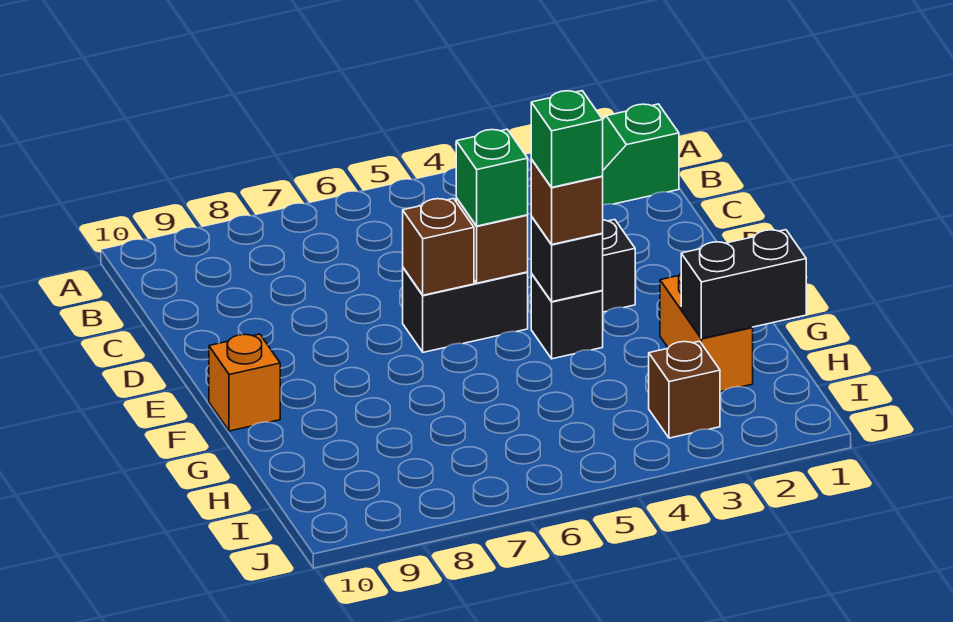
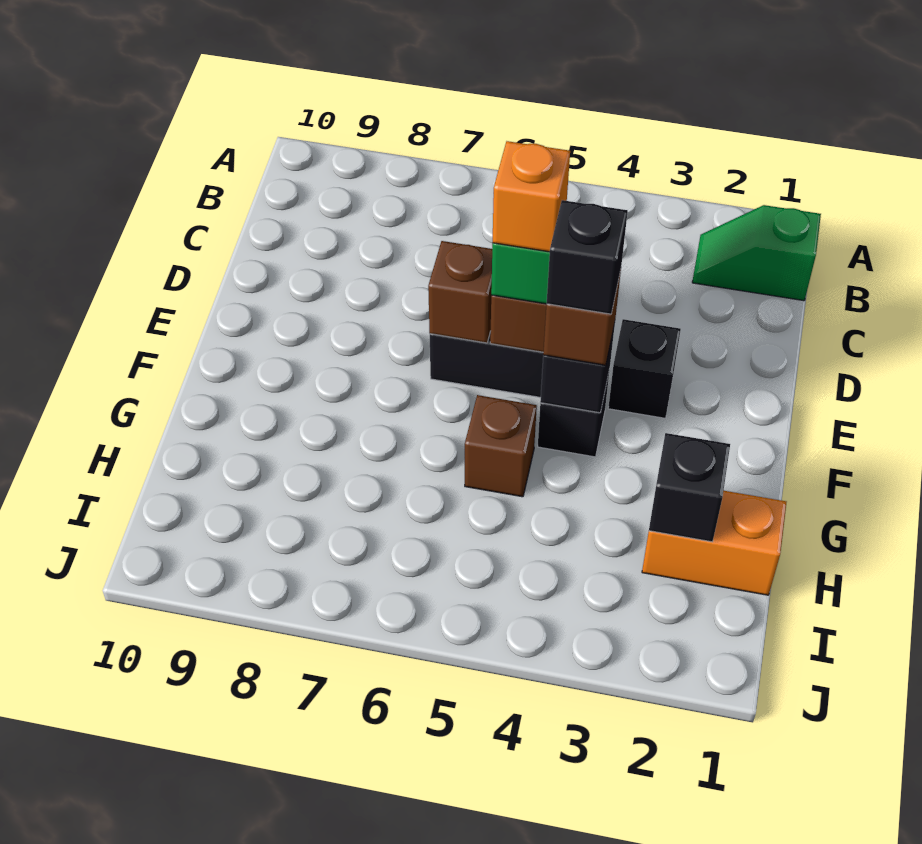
green 1x1 brick [531,91,603,187] -> black 1x1 brick [547,200,628,314]
orange 1x1 brick [209,334,280,431] -> orange 1x1 brick moved to [493,141,570,252]
orange 1x2 brick [660,274,753,391] -> orange 1x2 brick turned to [642,491,786,595]
black 1x2 brick [681,230,806,339] -> black 1x1 brick [649,433,730,542]
brown 1x1 brick [649,341,720,438] -> brown 1x1 brick moved to [465,395,537,497]

